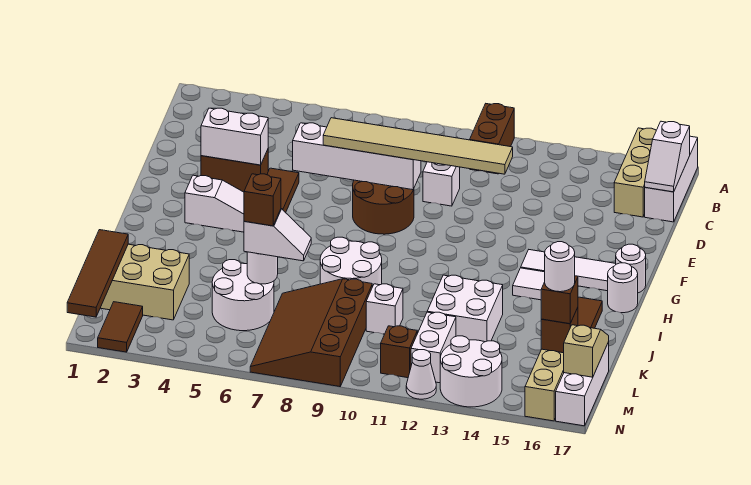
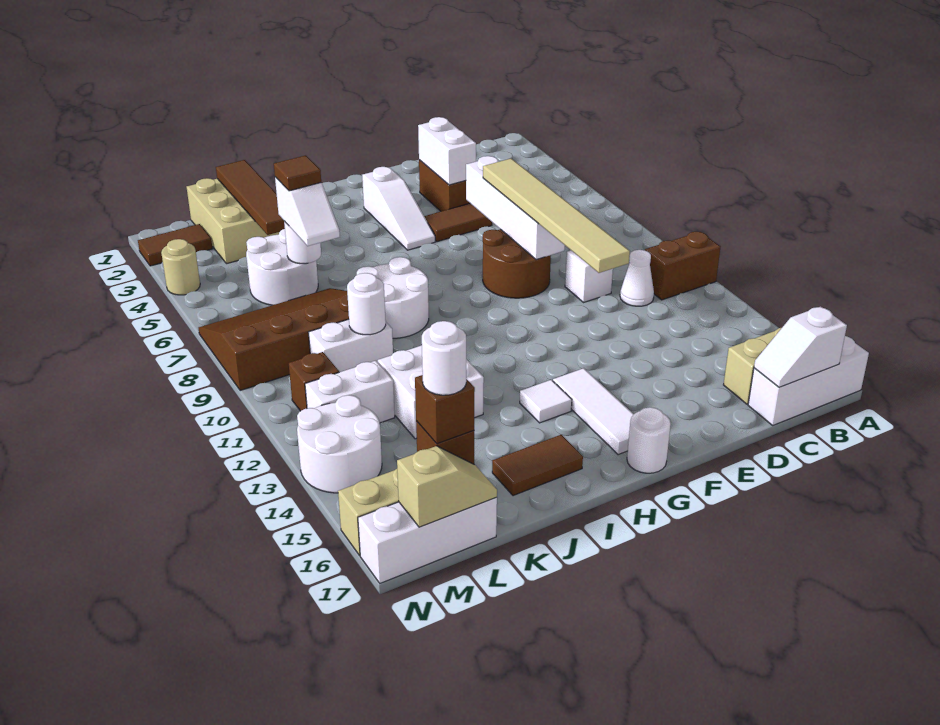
white 1x1 round brick [608,263,638,313] -> white 1x1 round brick moved to [347,273,386,335]
brown 1x4 tile [67,230,128,317] -> brown 1x4 tile turned to [216,160,285,235]
brown 1x1 brick [244,174,281,226] -> brown 1x1 tile [274,155,321,191]
white 1x1 brick [366,284,403,334] -> white 1x2 brick [308,319,393,372]
none -> tan 1x1 round brick [161,239,200,295]
white 1x1 cone [406,350,436,399] -> white 1x1 cone moved to [620,250,654,306]

